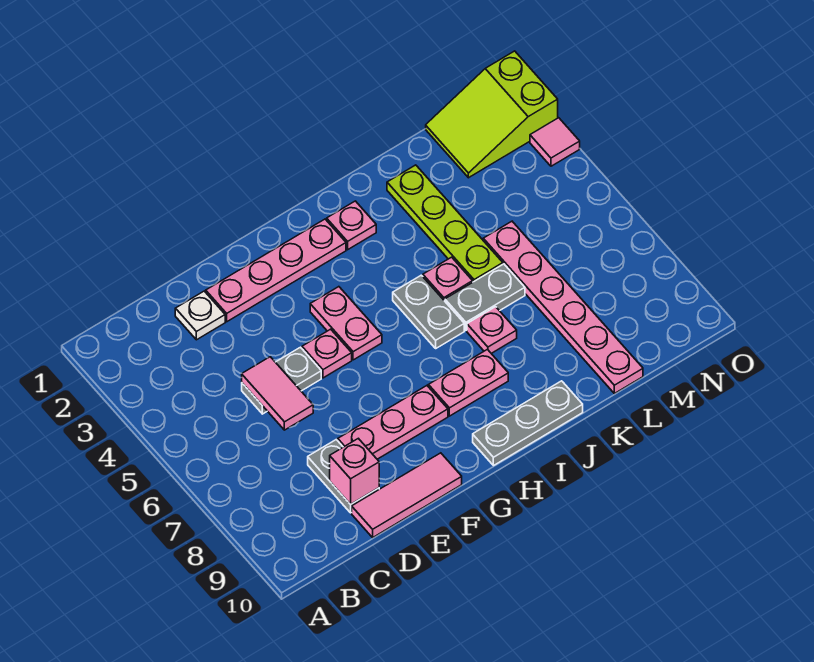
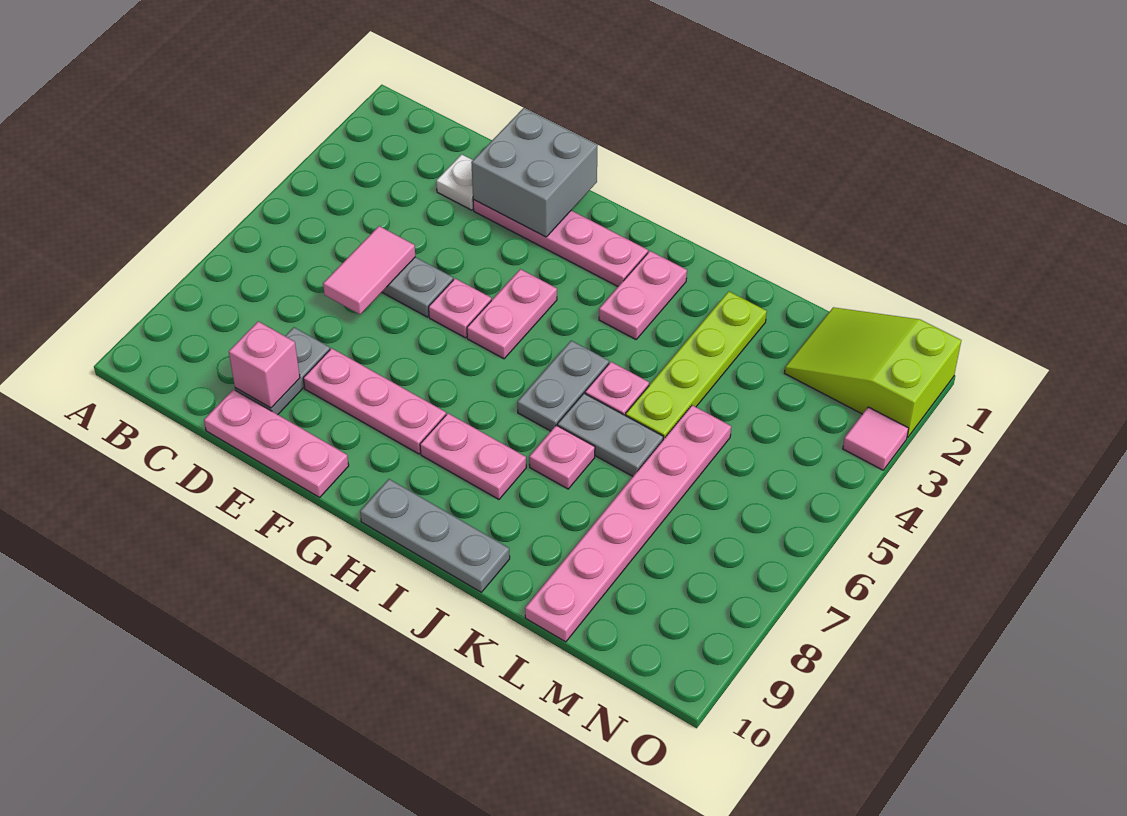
pink 1x3 tile [352,453,462,537] -> pink 1x3 plate [204,389,349,497]
none -> grey 2x2 brick [471,108,598,237]
pink 1x1 plate [327,201,376,250] -> pink 1x2 plate [599,251,687,339]

